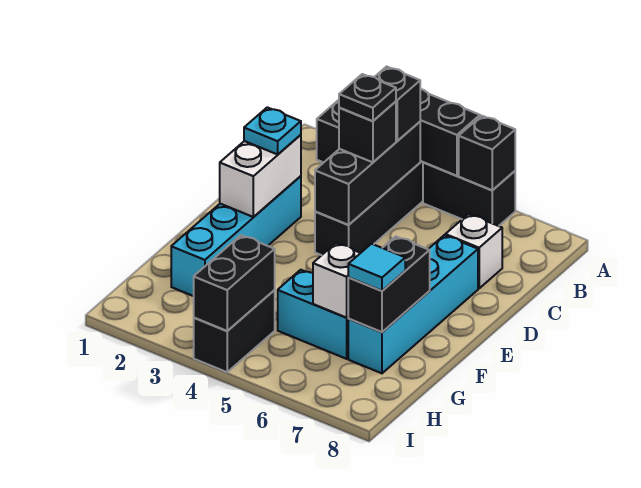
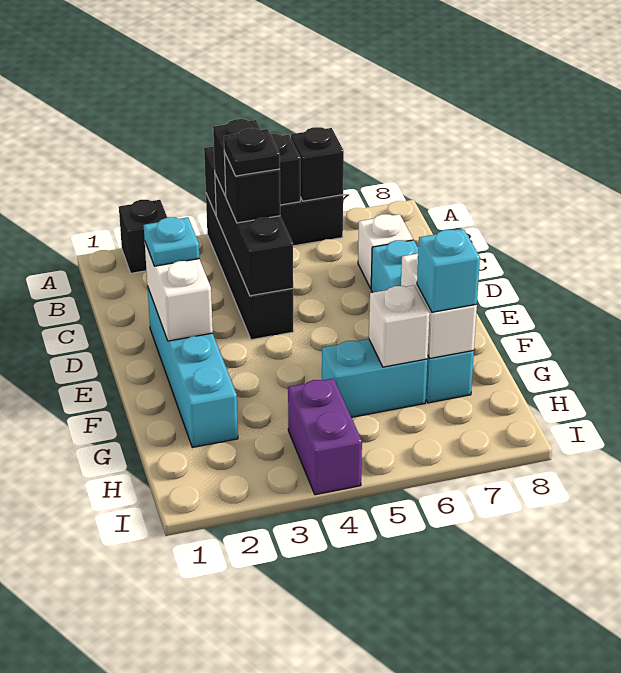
black 1x2 brick [348,236,430,332] -> white 1x2 brick [401,254,477,358]
cyan 1x1 tile [348,244,405,291] -> cyan 1x1 brick [417,230,480,312]
black 1x2 brick [194,290,275,372] -> purple 1x2 brick [288,378,362,495]
black 1x2 brick [194,235,275,331] -> none

